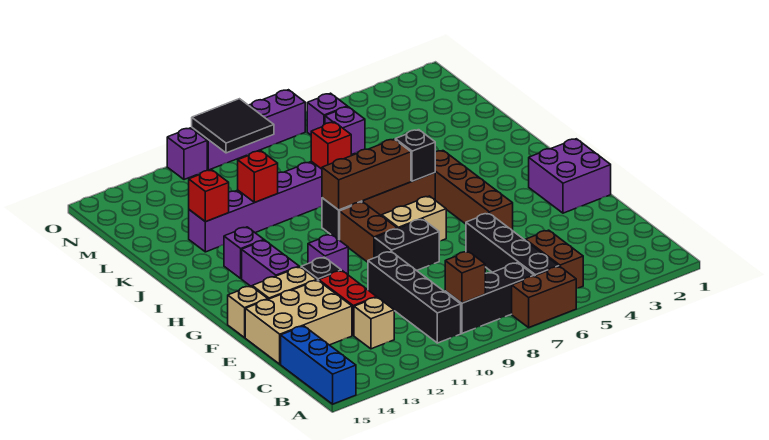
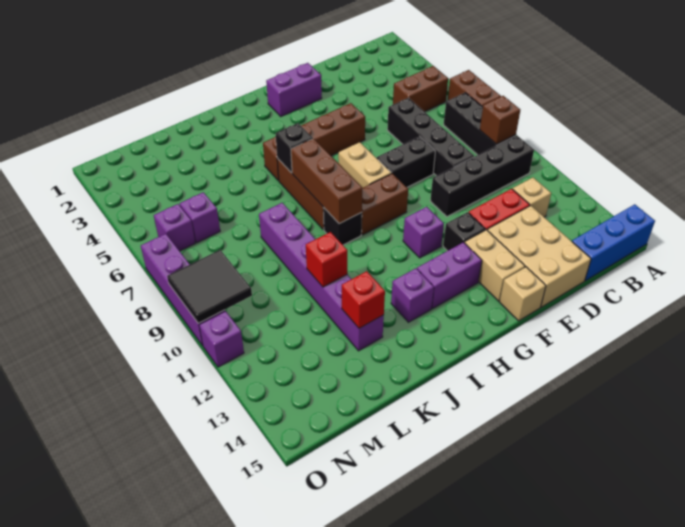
black 1x4 brick [466,213,559,276] -> black 1x4 brick turned to [387,98,474,176]
purple 2x2 brick [529,139,611,213] -> purple 1x2 brick [266,63,322,116]
black 1x2 brick [375,219,439,271] -> black 1x2 brick turned to [377,137,435,187]
red 1x1 brick [311,122,351,169] -> none

